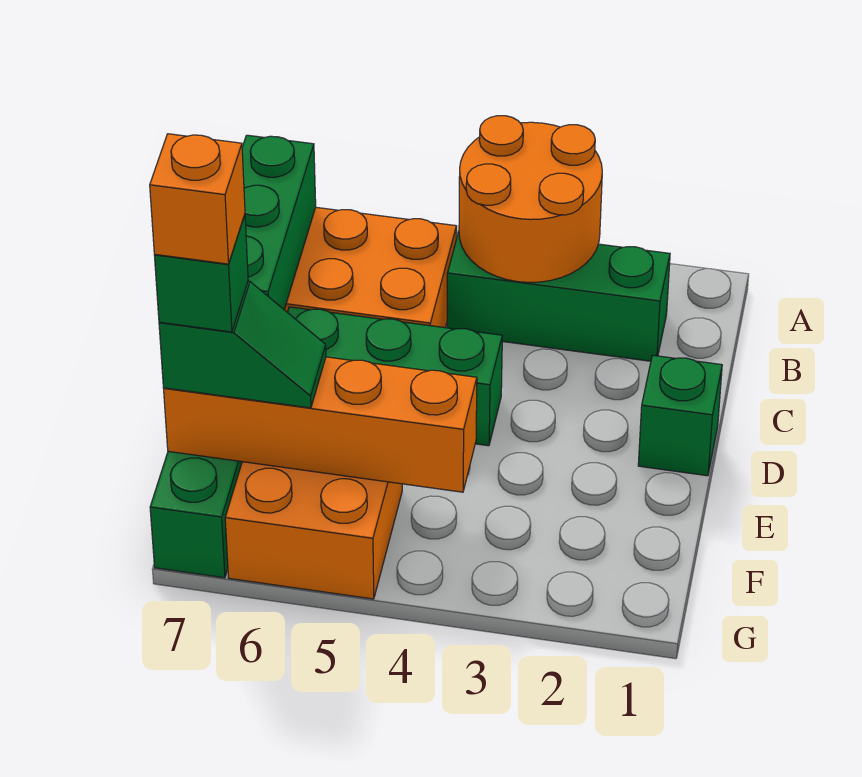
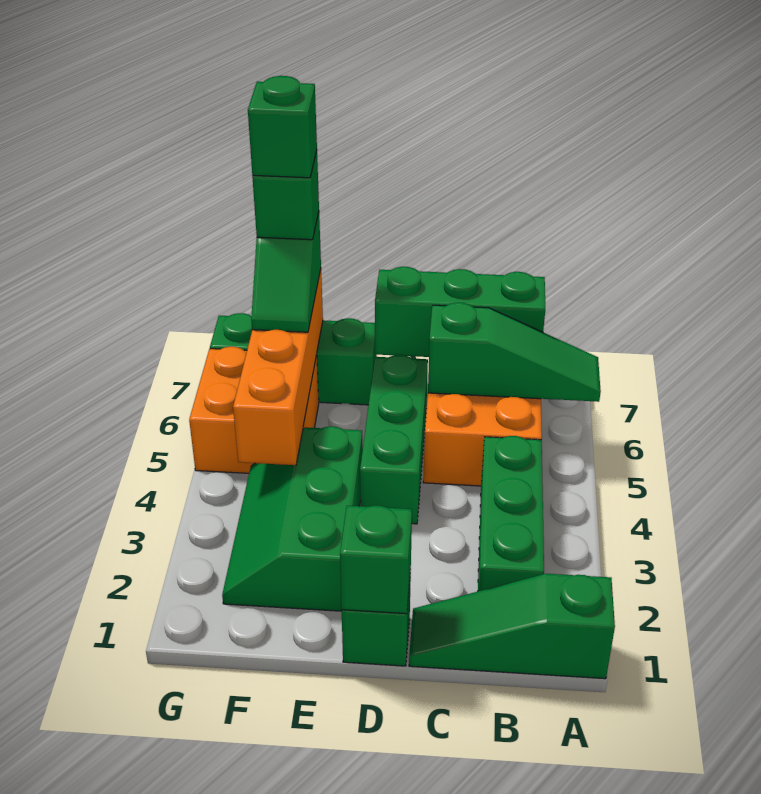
none -> green 1x3 slope [409,574,615,679]
orange 2x2 round brick [459,116,602,282] -> none
none -> green 1x3 slope [428,303,601,402]
none -> green 1x1 brick [340,506,412,614]
none -> green 2x3 slope [222,426,363,611]
orange 1x1 brick [150,134,245,264] -> green 1x1 brick [248,76,317,178]

